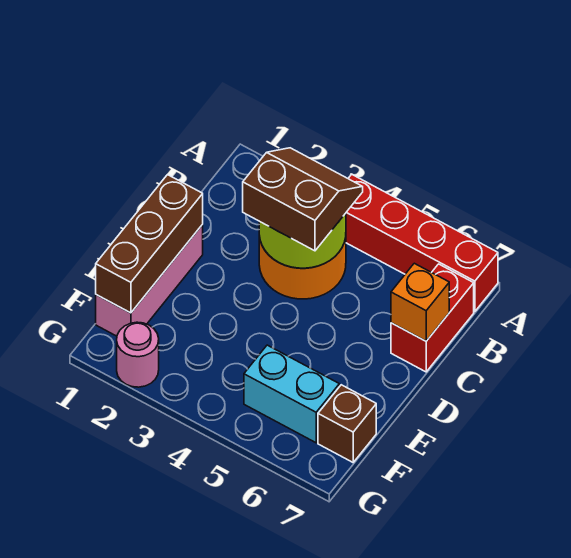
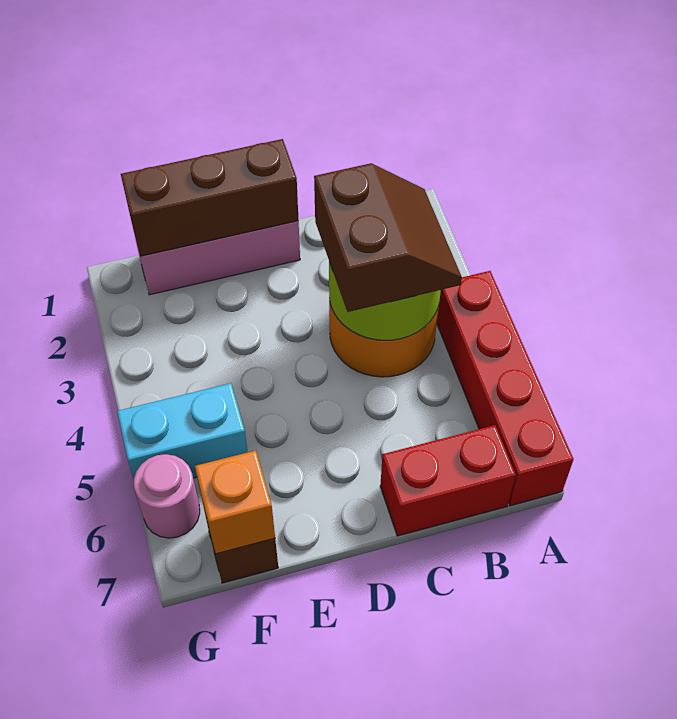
orange 1x1 brick [391,263,449,341] -> orange 1x1 brick moved to [195,450,275,554]
cyan 1x2 brick [244,345,339,443] -> cyan 1x2 brick turned to [117,383,248,479]
pink 1x1 round brick [117,322,159,387] -> pink 1x1 round brick moved to [134,454,200,538]

